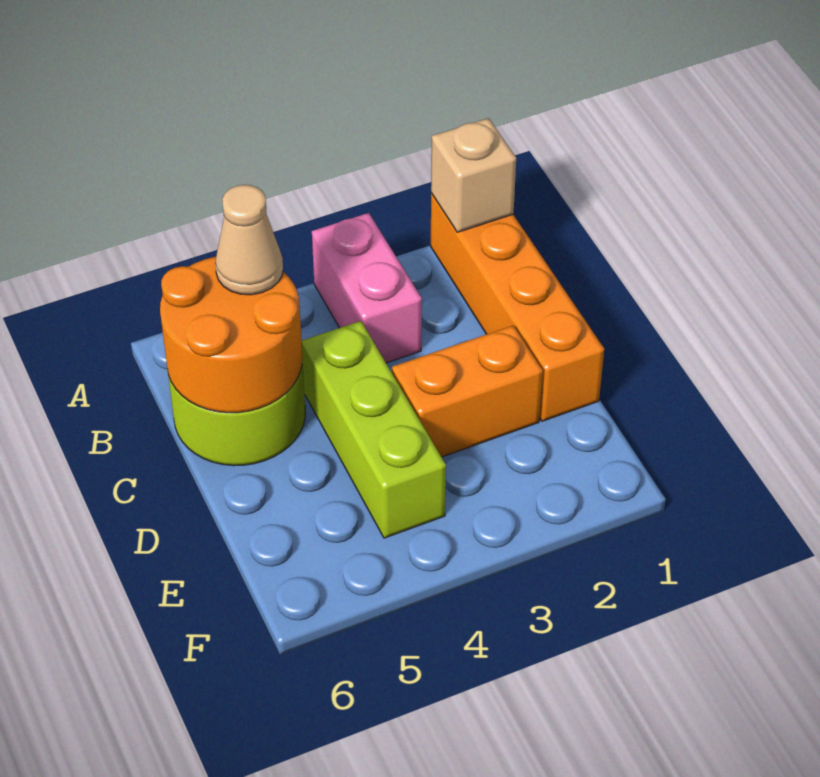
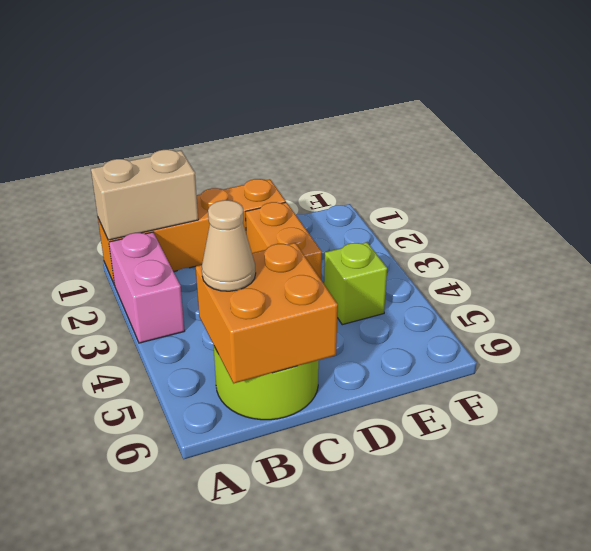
tan 1x1 brick [431,118,516,232] -> tan 1x2 brick [91,150,198,240]
pink 1x2 brick [312,213,422,363] -> pink 1x2 brick turned to [109,232,185,343]
orange 2x2 round brick [160,257,302,413] -> orange 2x2 brick [196,243,338,383]
lime 1x3 brick [302,321,446,538] -> lime 1x1 brick [324,242,387,325]

